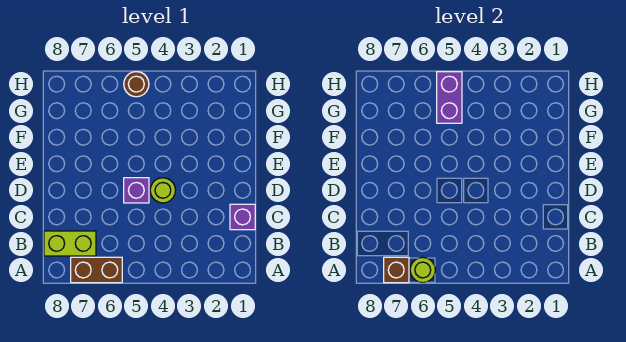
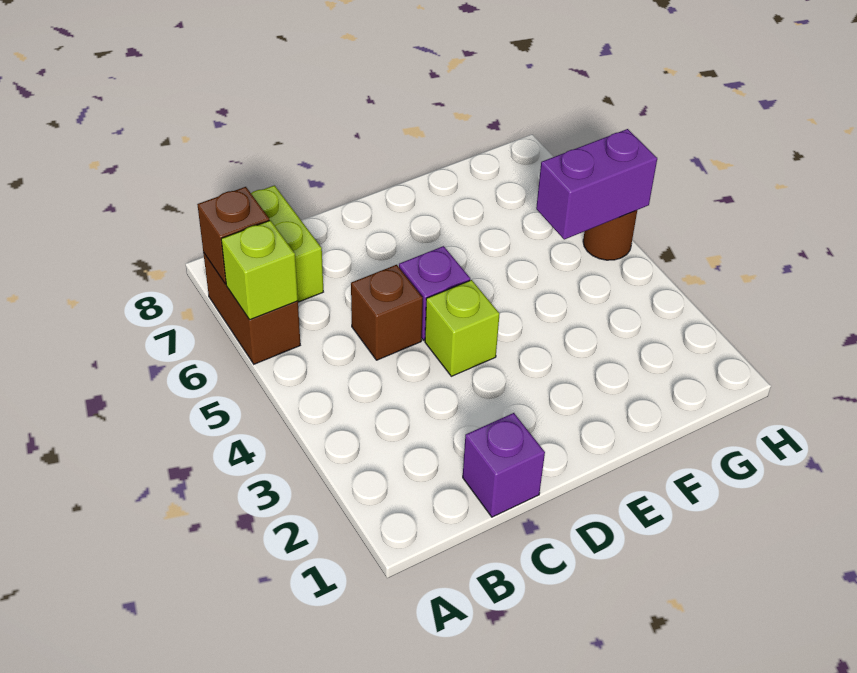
lime 1x1 round brick [410,257,435,283] -> lime 1x1 brick [221,220,298,320]
none -> brown 1x1 brick [351,265,423,360]
lime 1x1 round brick [150,178,175,203] -> lime 1x1 brick [425,280,499,376]

